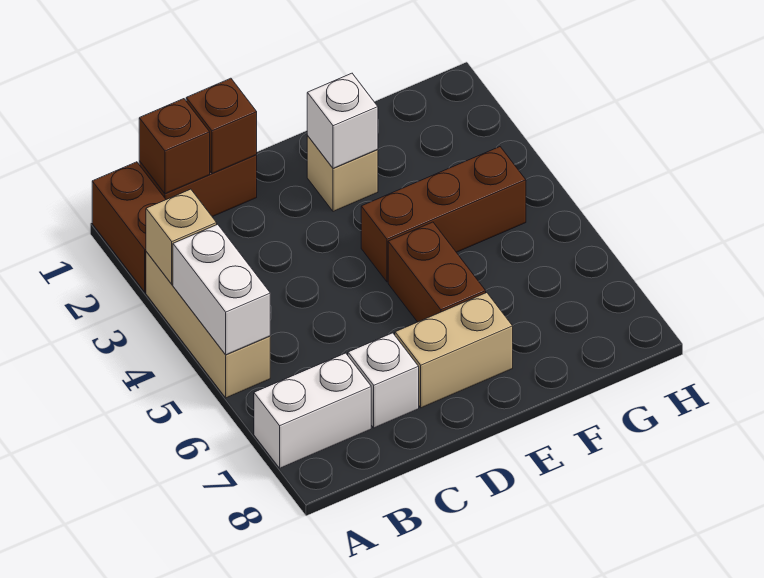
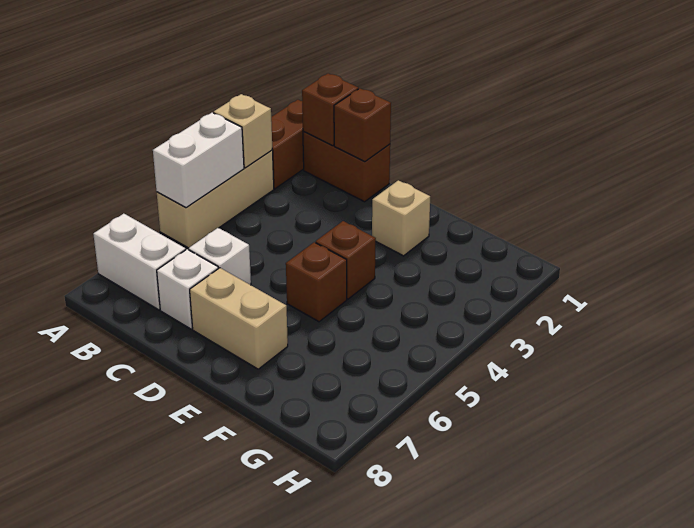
white 1x1 brick [307,73,378,169] -> white 1x1 brick moved to [189,228,251,285]
brown 1x3 brick [361,147,526,282] -> brown 1x1 brick [316,221,376,299]
brown 1x2 brick [388,222,486,322] -> brown 1x1 brick [286,242,347,322]

